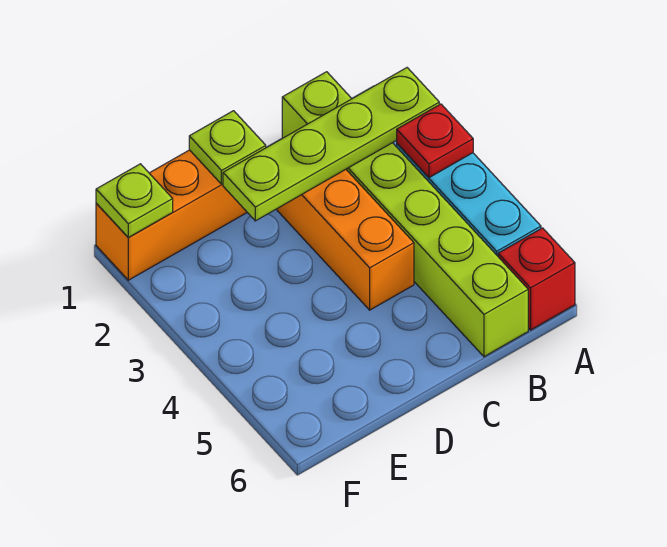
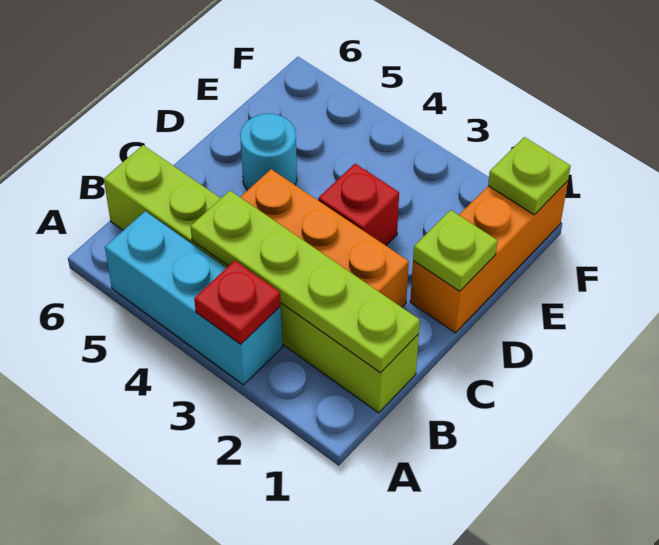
lime 1x4 plate [223,68,439,221] -> lime 1x4 plate turned to [190,191,420,373]
red 1x1 brick [498,228,575,330] -> red 1x1 brick moved to [318,164,399,245]
none -> cyan 1x1 round brick [240,113,297,190]

